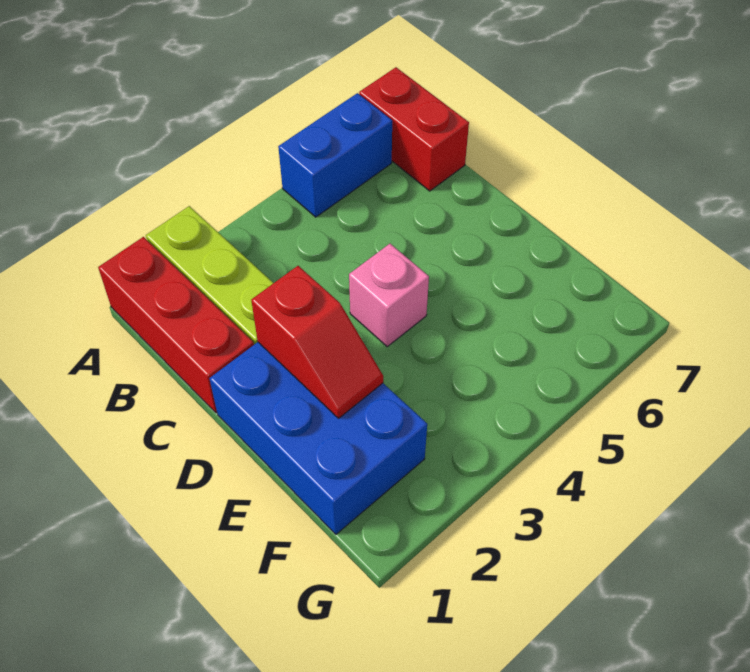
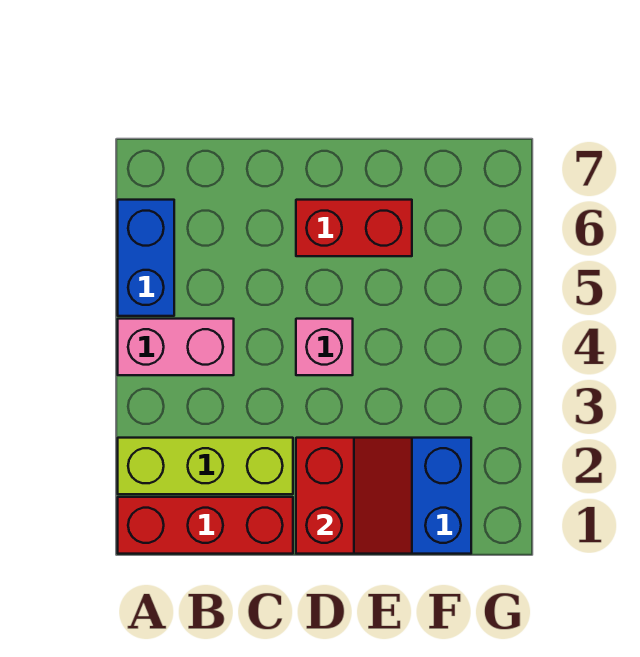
none -> pink 1x2 brick [118,319,234,375]
red 1x2 brick [359,67,469,191] -> red 1x2 brick moved to [296,200,412,256]
red 1x2 slope [251,266,383,418] -> red 2x2 slope [296,438,412,554]

